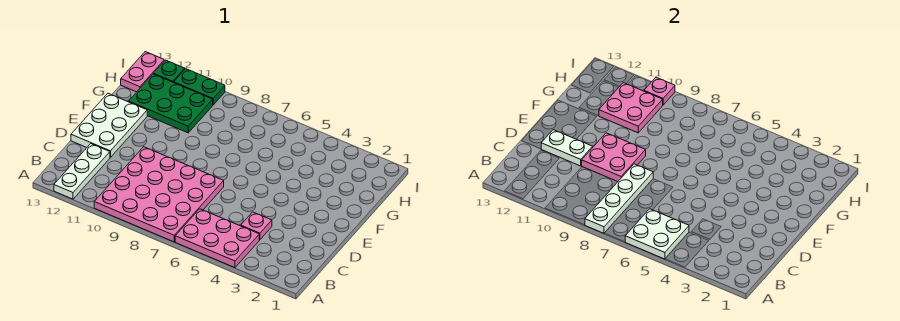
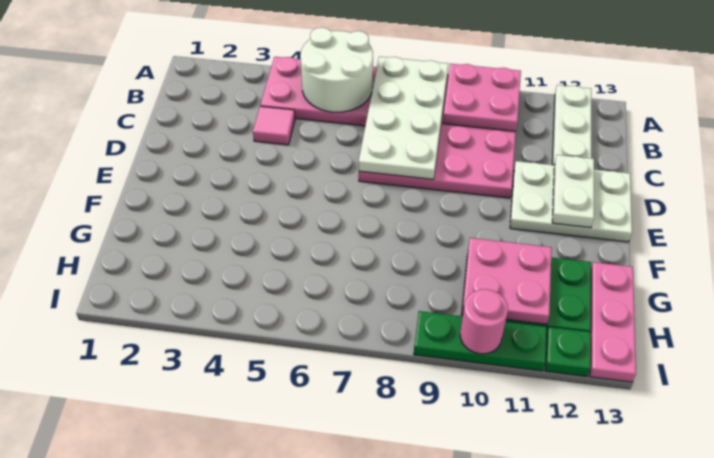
white 2x2 plate [625,209,689,259] -> white 2x2 round brick [300,27,373,112]
white 1x4 plate [585,164,653,233] -> white 2x4 plate [359,57,448,179]
pink 1x1 plate [241,212,272,240] -> pink 1x1 tile [253,106,295,145]
pink 2x2 plate [582,133,646,182] -> pink 2x2 plate moved to [443,64,521,131]
white 1x2 plate [541,130,593,166] -> white 1x2 plate turned to [552,155,594,228]
white 2x3 plate [71,94,147,157] -> white 2x3 plate turned to [510,161,632,242]
pink 1x2 plate [121,52,164,92] -> pink 1x3 plate [590,262,636,382]
green 1x2 plate [174,69,225,105] -> green 1x3 plate [414,311,547,371]
pink 1x1 plate [644,77,675,105] -> pink 1x1 round brick [460,289,508,354]

